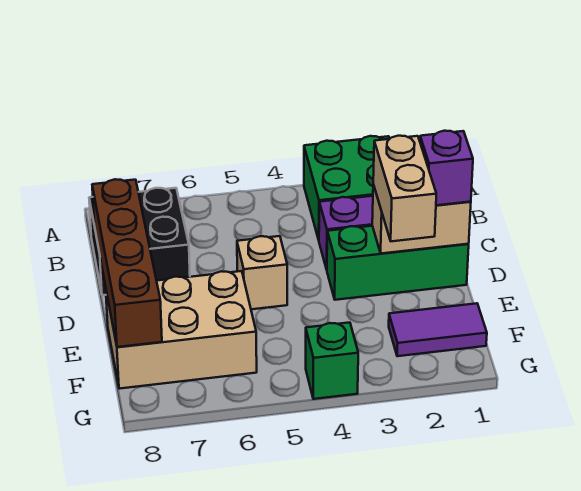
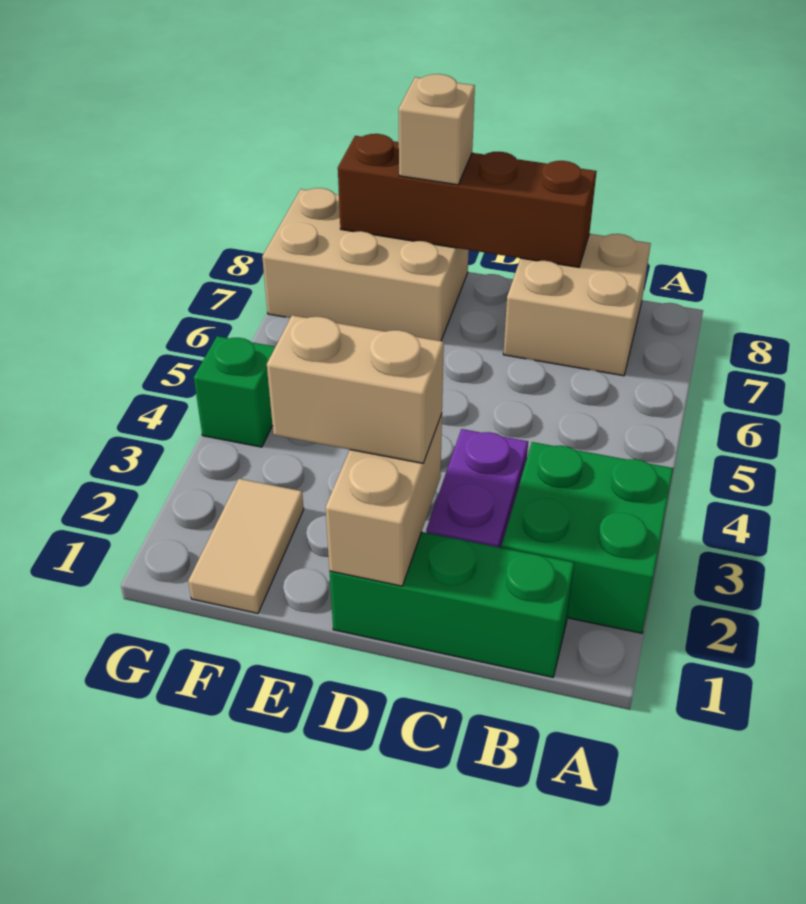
black 2x2 brick [89,188,190,295] -> tan 2x2 brick [503,234,651,376]
green 1x3 brick [327,226,469,300] -> green 1x3 brick turned to [330,532,574,677]
purple 1x1 brick [420,131,473,205] -> none
tan 1x1 brick [237,236,287,309] -> tan 1x1 brick moved to [399,74,475,185]
tan 2x3 brick [106,271,257,389] -> tan 2x3 brick turned to [262,188,469,341]
purple 1x2 tile [389,303,487,356] -> tan 1x2 tile [188,479,304,613]

